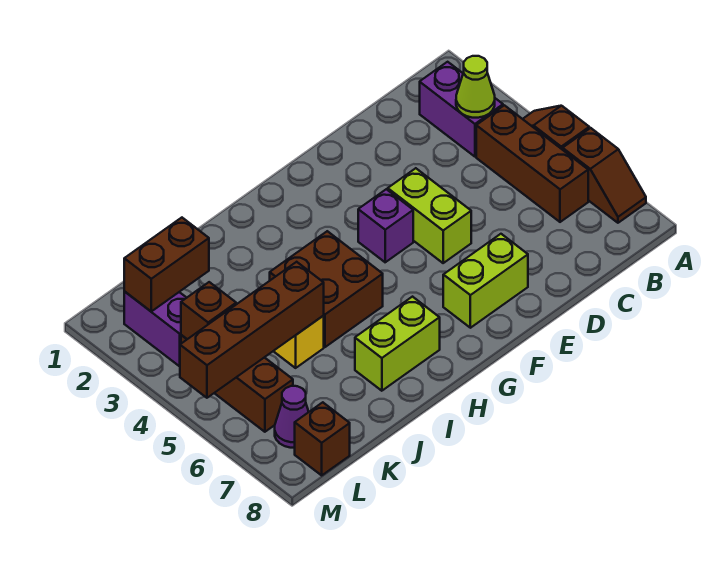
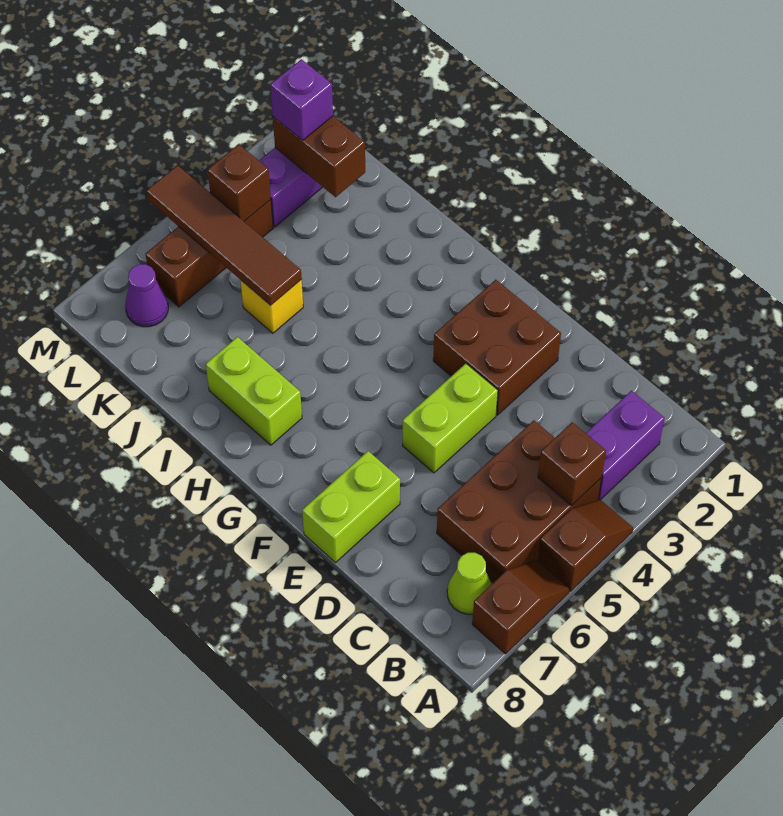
brown 1x2 slope [563,128,646,223] -> brown 1x2 slope turned to [472,560,570,654]
lime 1x1 cone [456,56,495,118] -> lime 1x1 cone moved to [447,553,492,614]
brown 1x3 brick [476,105,588,222] -> brown 2x3 brick [437,420,602,583]
lime 1x2 brick [443,234,528,328] -> lime 1x2 brick turned to [302,451,400,563]
purple 1x1 brick [358,189,413,262] -> purple 1x1 brick moved to [270,59,333,141]
brown 2x2 brick [270,231,383,347] -> brown 2x2 brick moved to [433,280,561,415]
brown 1x4 brick [180,262,324,398] -> brown 1x4 tile [147,165,302,305]
brown 1x1 brick [295,402,350,475] -> brown 1x1 brick moved to [538,422,606,506]

